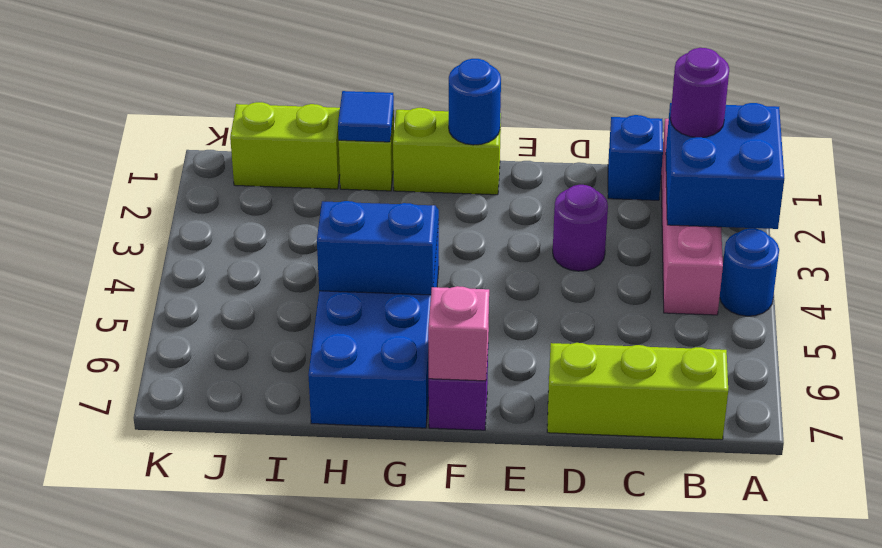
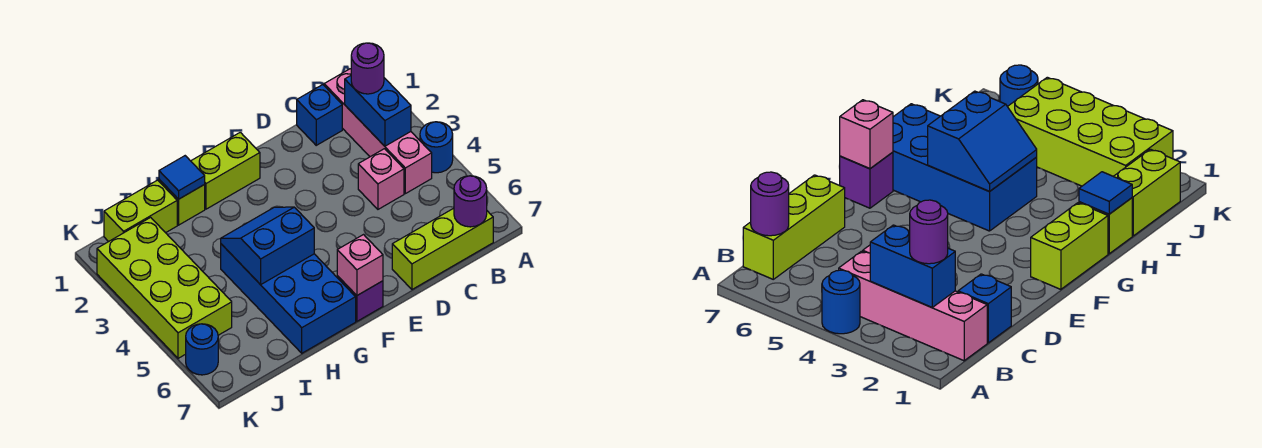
blue 2x2 brick [666,103,784,229] -> blue 1x2 brick [345,76,411,146]
none -> pink 1x1 brick [358,149,404,209]
purple 1x1 round brick [553,185,608,271] -> purple 1x1 round brick moved to [454,176,487,227]
blue 1x1 round brick [449,59,501,145] -> blue 1x1 round brick moved to [186,324,218,375]
none -> lime 2x4 brick [97,217,232,358]

